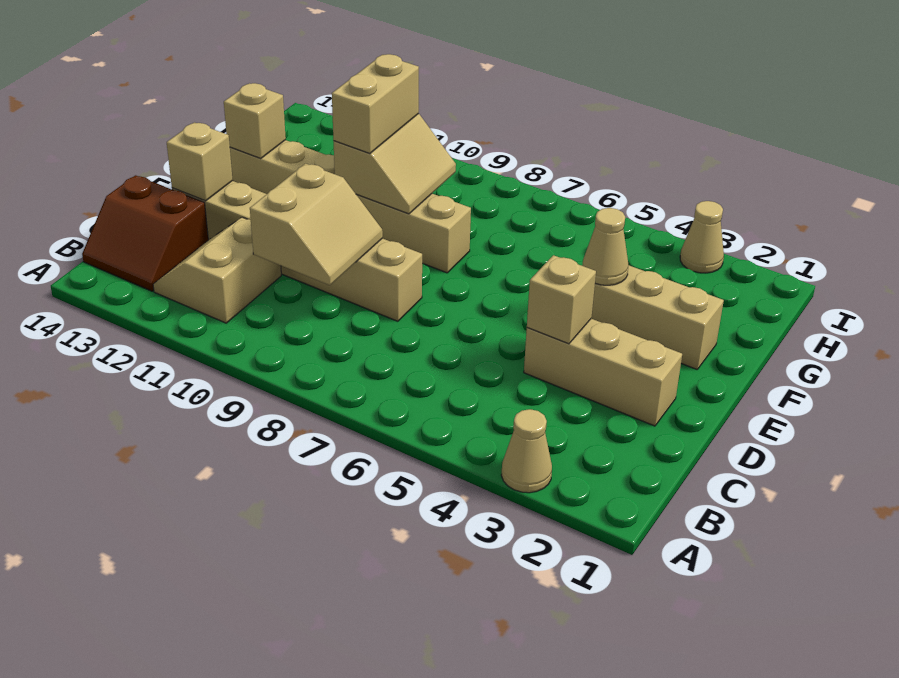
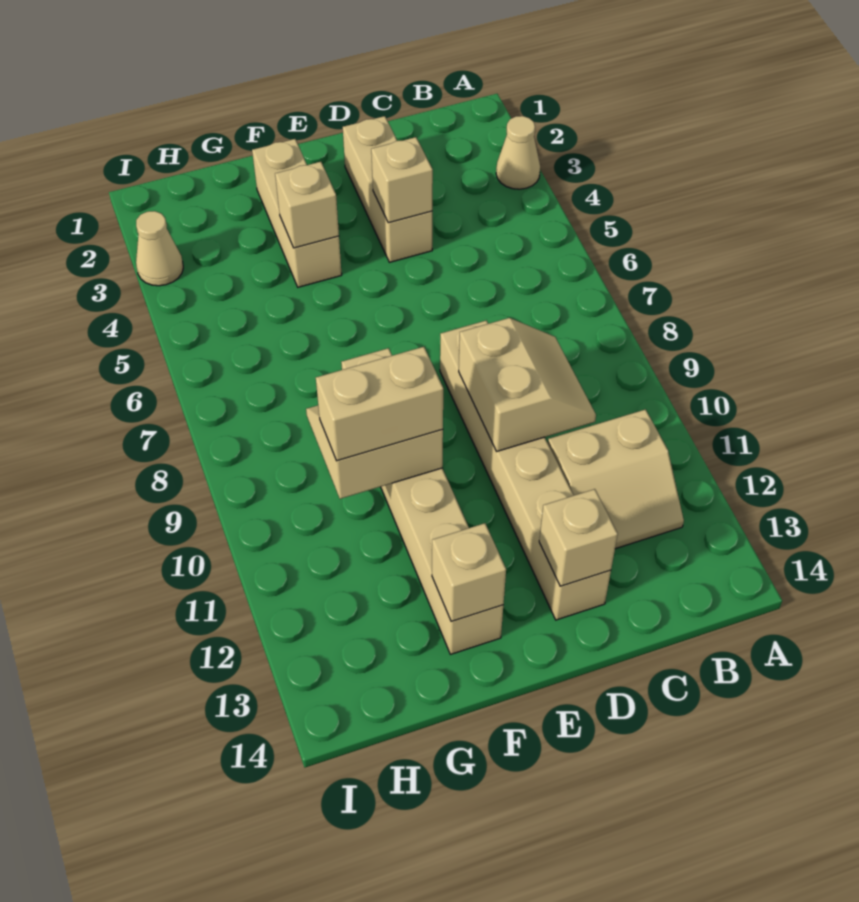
brown 2x2 slope [82,175,208,291] -> none
tan 2x2 slope [250,164,383,285] -> tan 2x2 slope turned to [459,318,596,451]
tan 1x1 cone [582,208,628,285] -> tan 1x1 brick [275,162,339,248]

